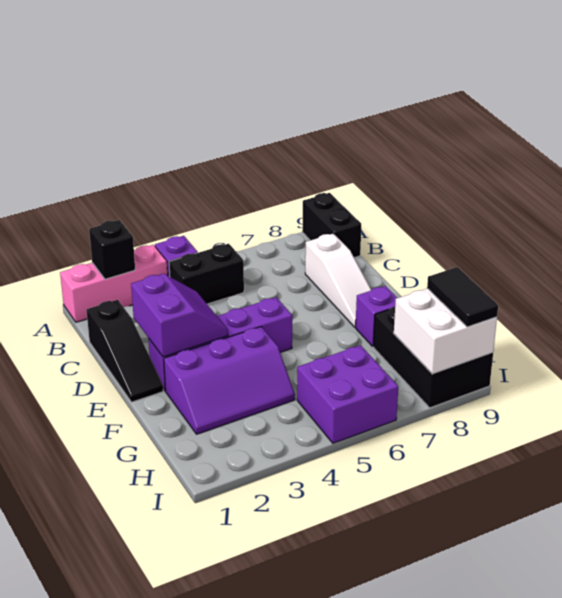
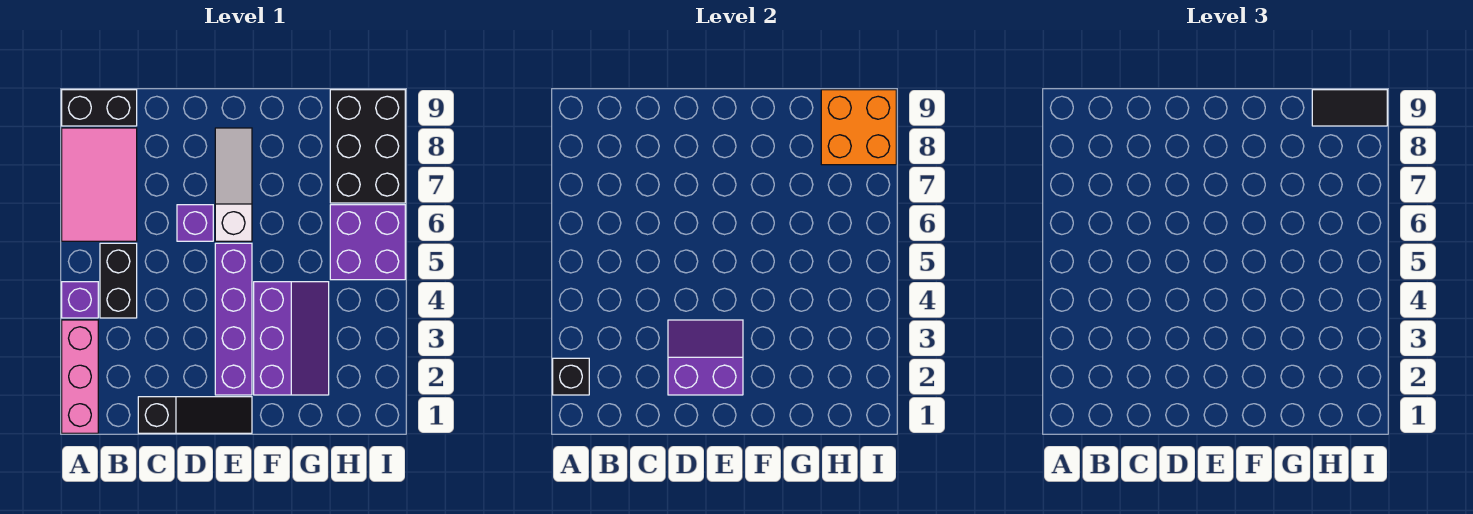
none -> pink 2x3 tile [62,128,137,241]
white 1x3 slope [305,233,371,327] -> white 1x3 slope turned to [215,128,252,241]
purple 1x1 brick [356,286,397,347] -> purple 1x1 brick moved to [177,205,213,241]
black 2x3 brick [373,307,493,408] -> black 2x3 brick turned to [330,90,405,203]
white 2x2 brick [394,289,497,374] -> orange 2x2 brick [821,90,896,165]

